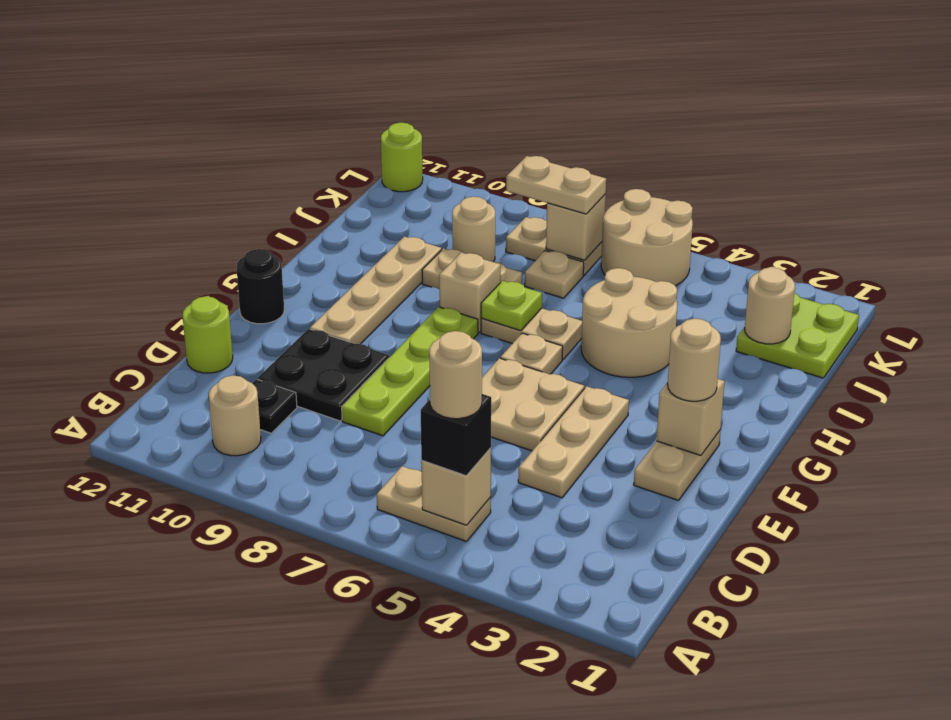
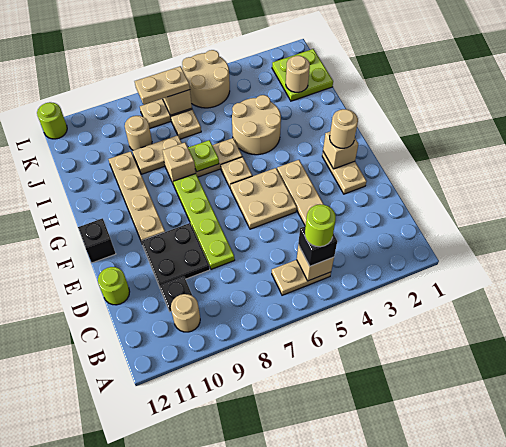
tan 1x1 round brick [429,331,482,419] -> lime 1x1 round brick [305,204,336,247]
black 1x1 round brick [237,249,284,324] -> black 1x1 brick [78,218,116,263]

